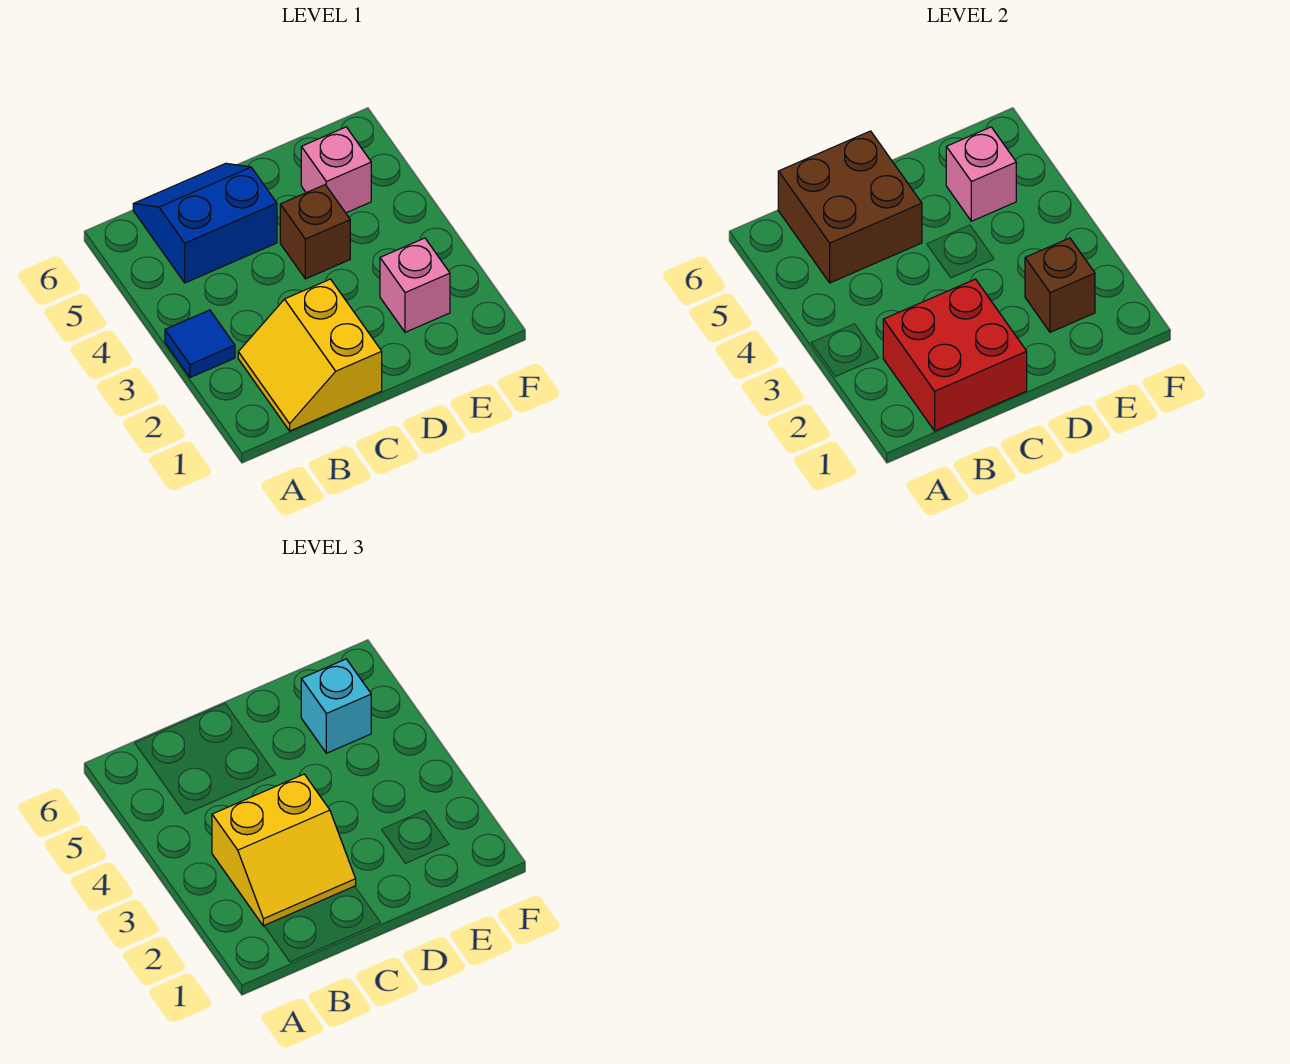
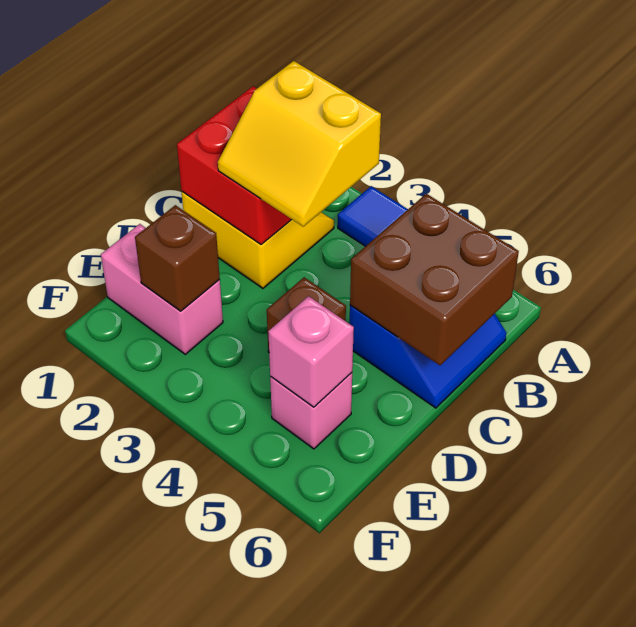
yellow 2x2 slope [212,774,356,926] -> yellow 2x2 slope turned to [218,61,381,226]
pink 1x1 brick [380,238,450,332] -> pink 1x2 brick [101,224,223,354]
cyan 1x1 brick [301,659,371,753] -> none

